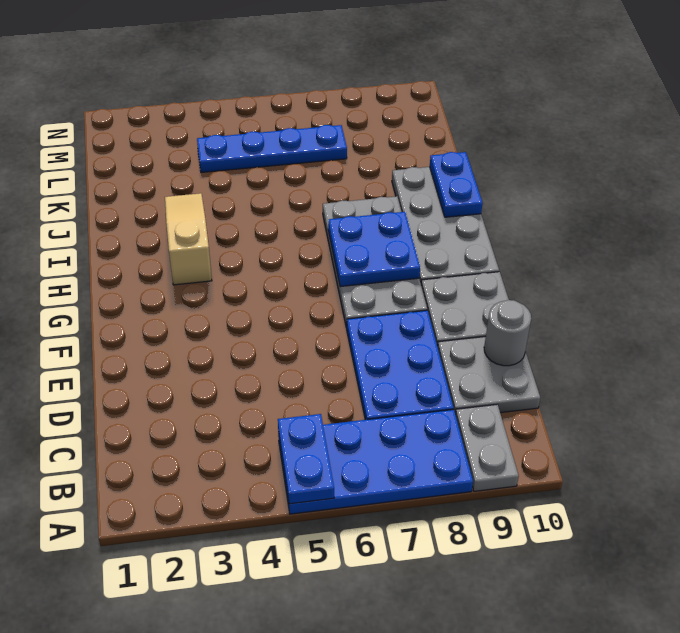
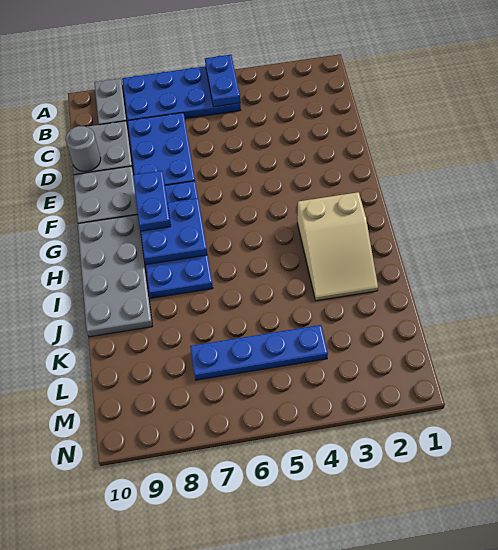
grey 2x4 plate [323,196,427,328] -> blue 2x4 plate [146,181,213,298]
tan 1x3 slope [165,193,212,285] -> tan 2x3 slope [297,192,378,301]
blue 1x2 plate [430,152,482,217] -> blue 1x2 plate moved to [133,171,171,231]

